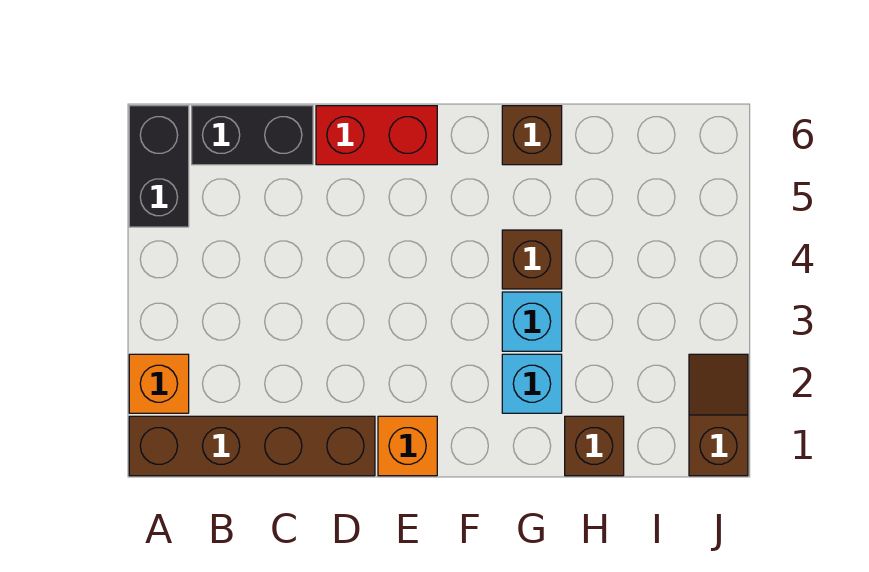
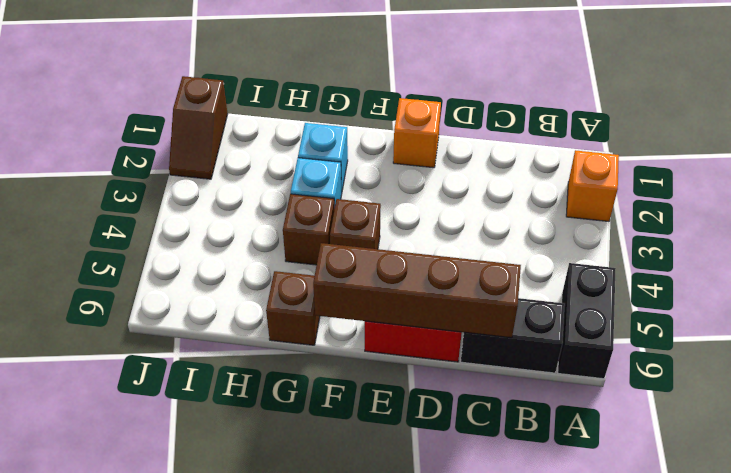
brown 1x4 brick [129,416,375,476] -> brown 1x4 brick moved to [313,243,521,338]
brown 1x1 brick [565,416,624,476] -> brown 1x1 brick moved to [330,199,381,249]

